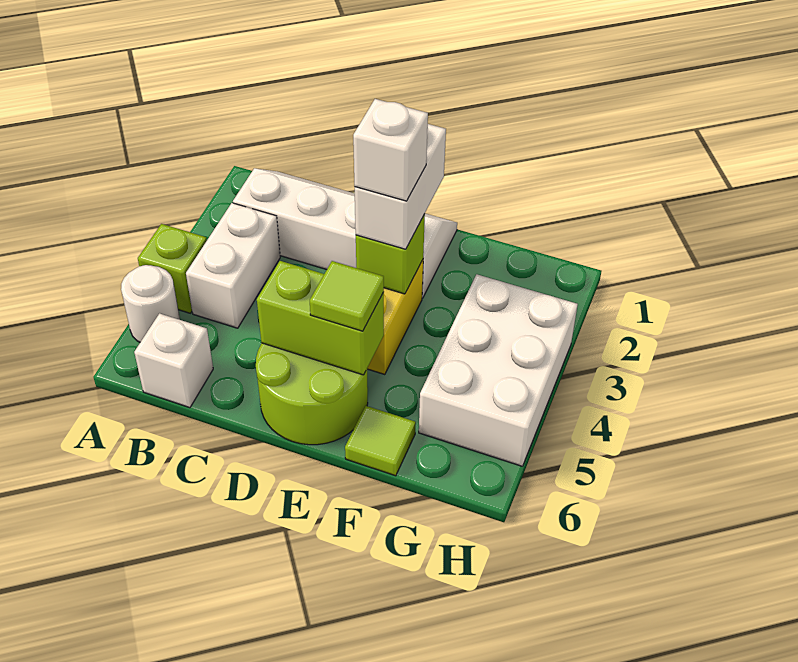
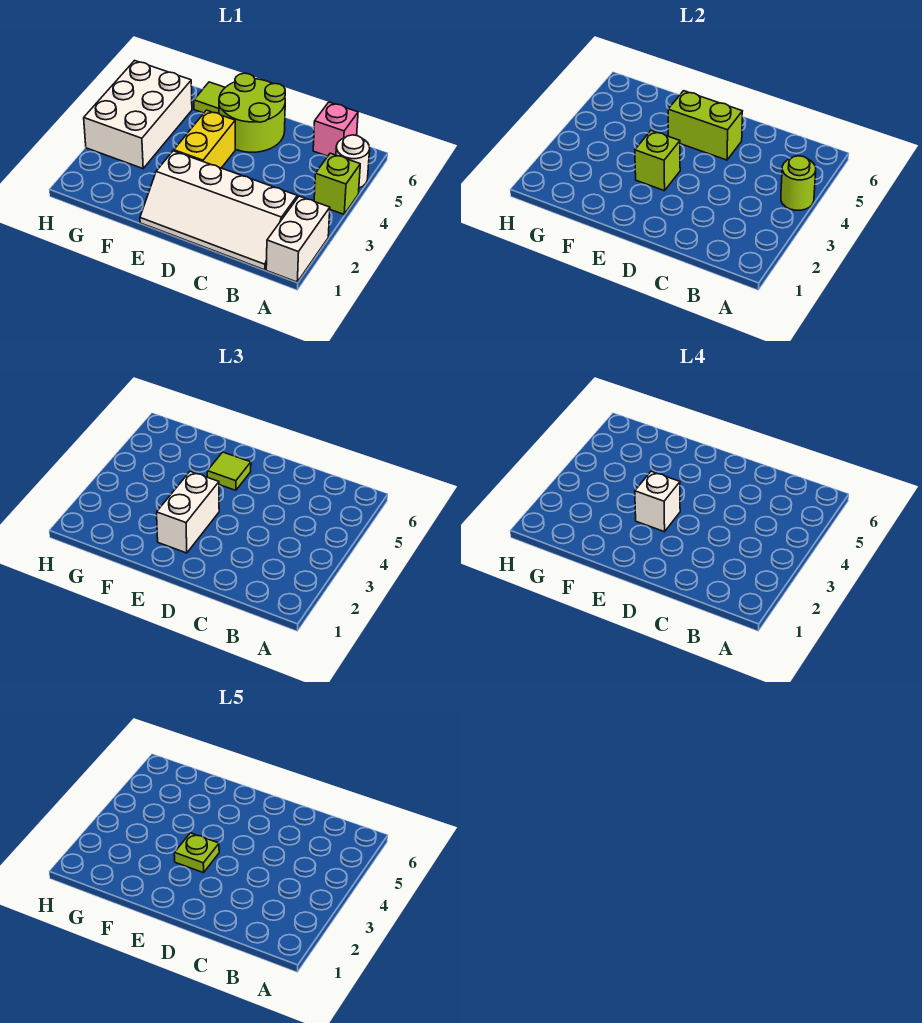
none -> lime 1x1 round brick [781,156,816,210]
white 1x2 brick [186,203,280,328] -> white 1x2 brick moved to [266,196,330,282]
white 1x1 brick [134,313,213,408] -> pink 1x1 brick [313,102,358,156]
none -> lime 1x1 plate [174,833,219,873]

